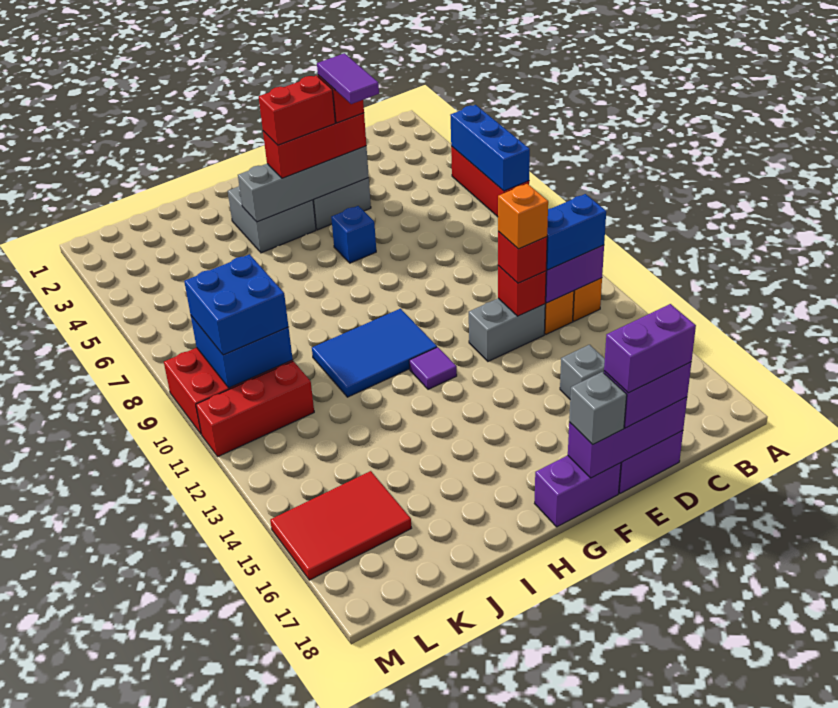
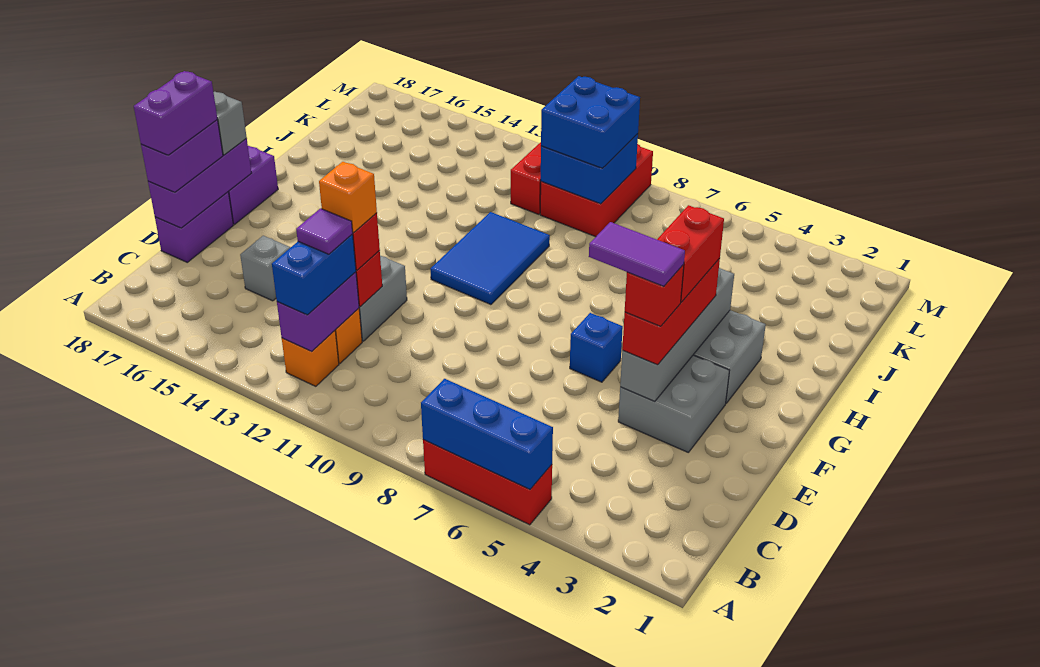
purple 1x1 tile [409,347,457,389] -> purple 1x1 tile moved to [296,208,353,254]
red 2x3 tile [270,471,411,580] -> none

